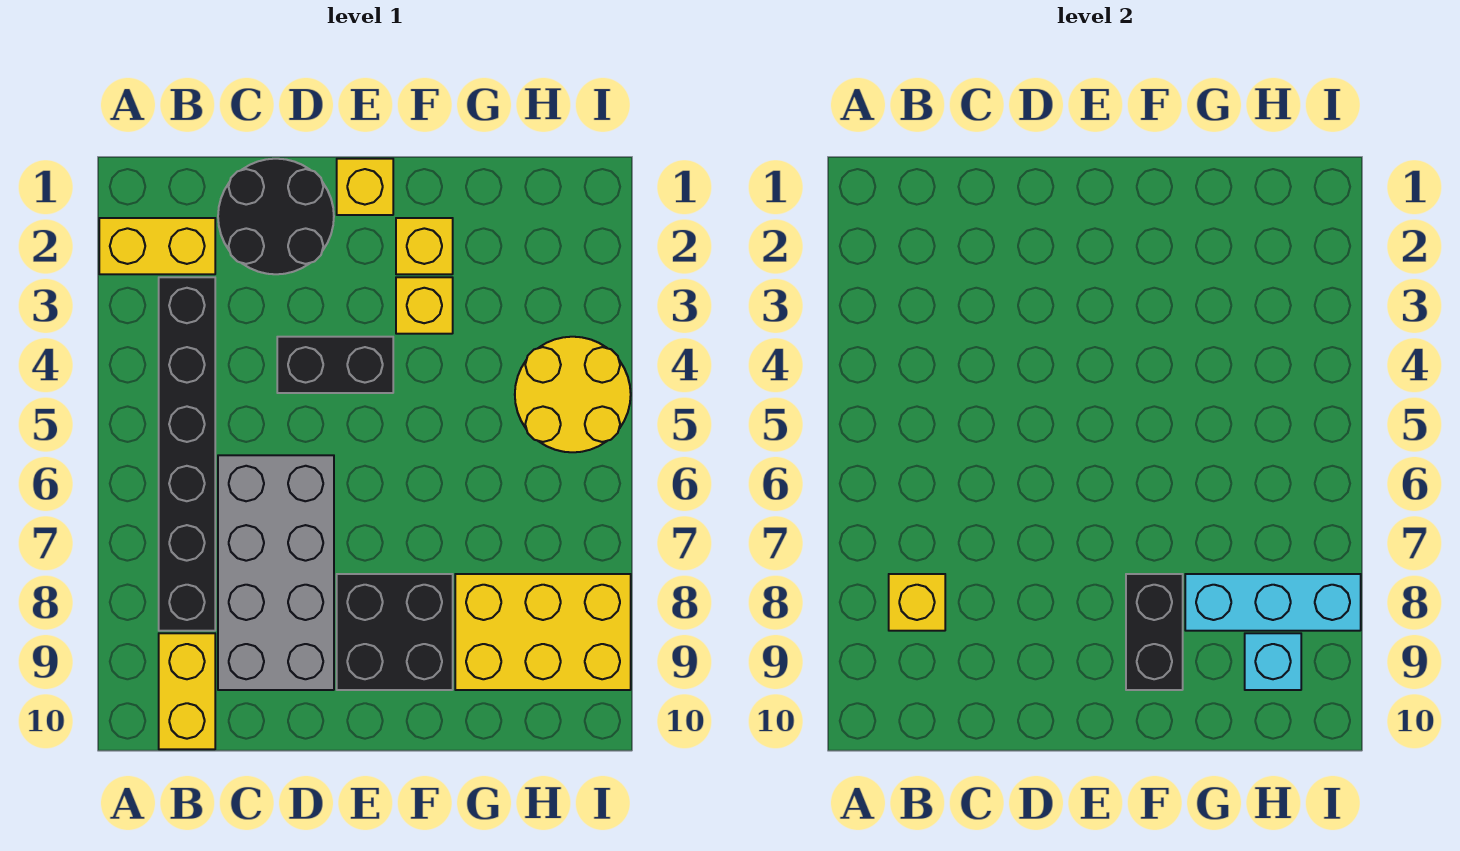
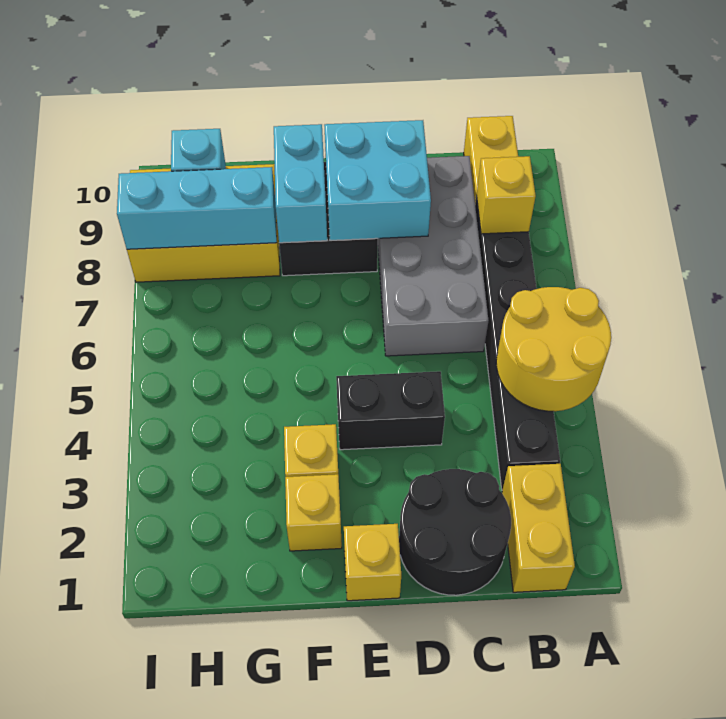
yellow 1x2 brick [99,218,215,274] -> yellow 1x2 brick turned to [502,464,575,592]
none -> cyan 2x2 brick [324,120,431,240]
black 1x2 brick [1126,574,1183,690] -> cyan 1x2 brick [274,124,327,243]
yellow 2x2 round brick [515,337,631,452] -> yellow 2x2 round brick moved to [496,287,611,412]

